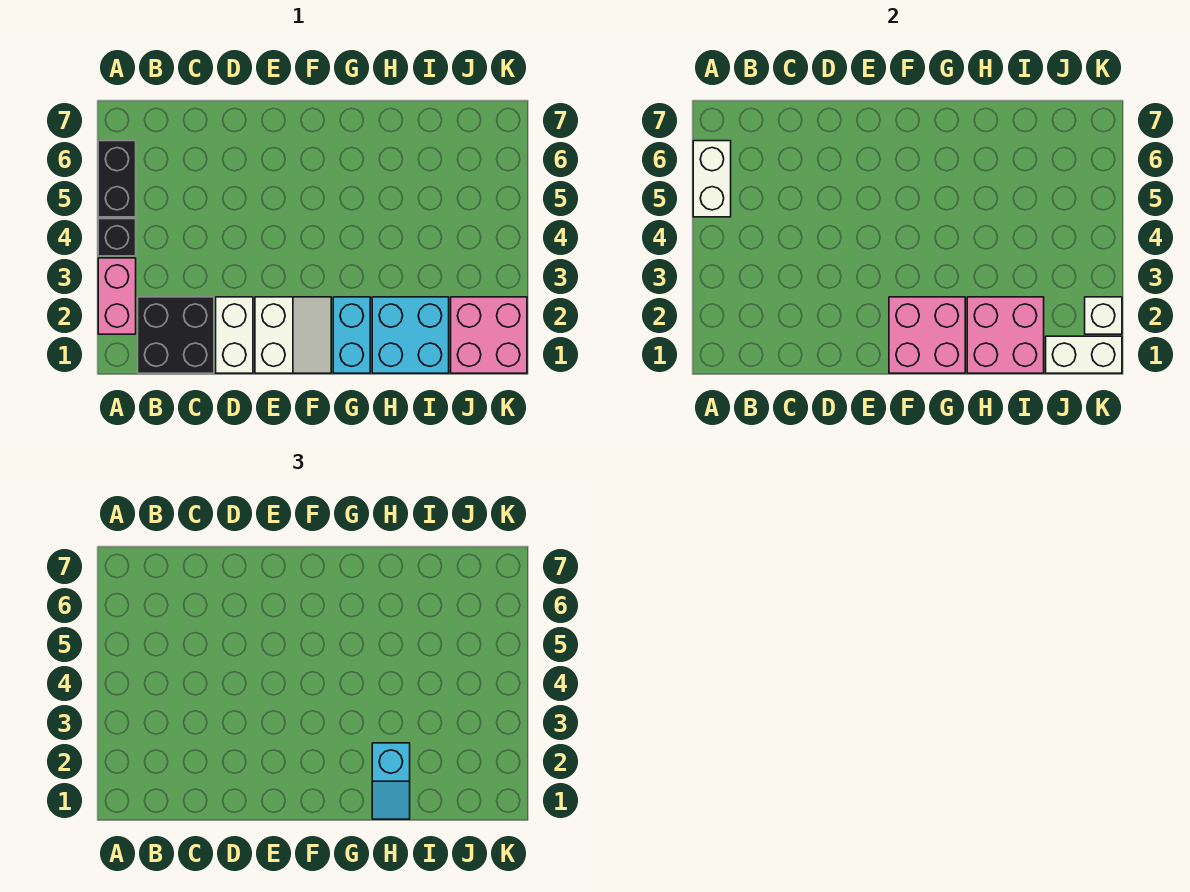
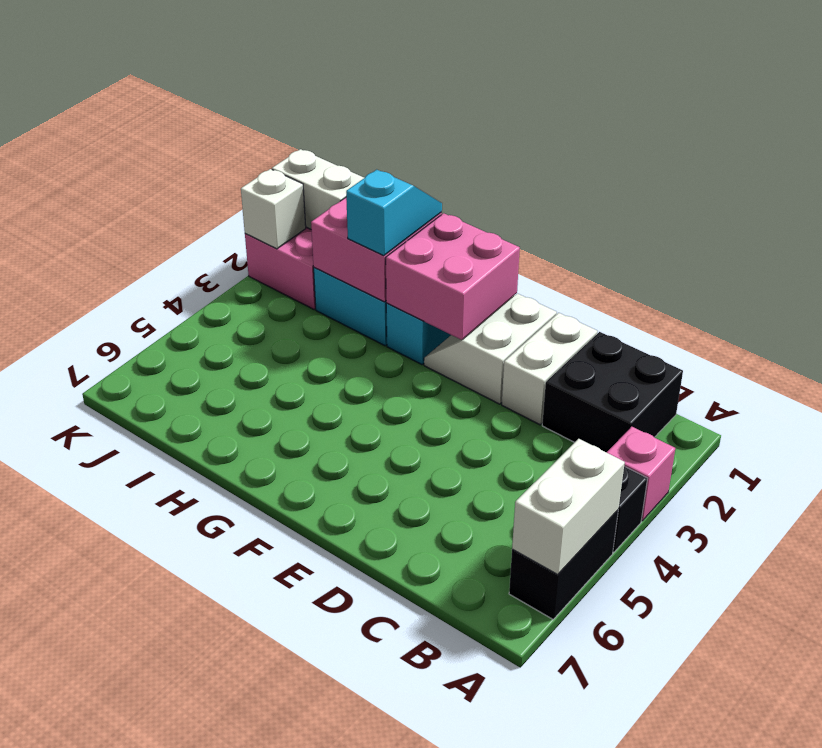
pink 1x2 brick [98,258,136,334] -> pink 1x1 brick [607,427,675,521]

